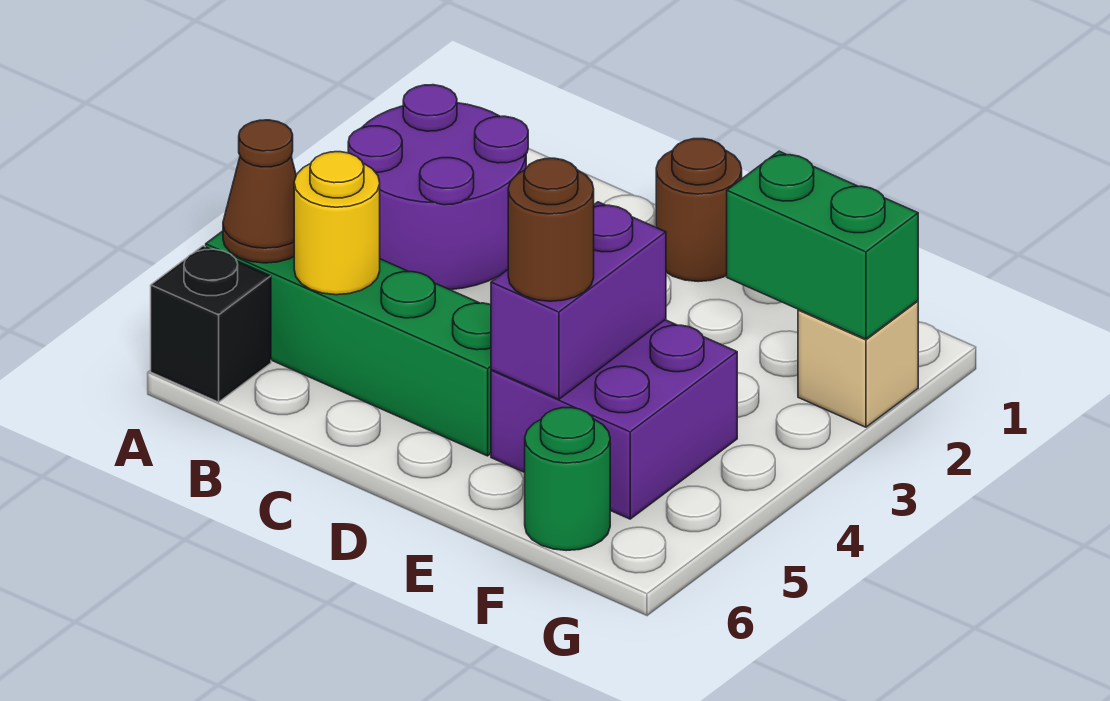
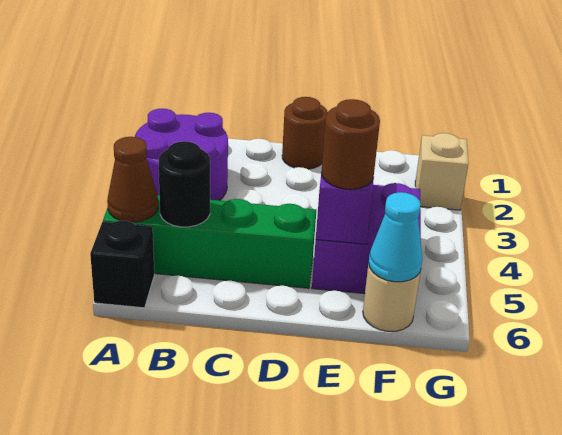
yellow 1x1 round brick [294,152,380,295] -> black 1x1 round brick [158,141,210,227]
green 1x2 brick [727,151,918,339] -> none
green 1x1 round brick [525,408,610,551] -> tan 1x1 round brick [363,263,420,331]
none -> cyan 1x1 cone [369,192,422,282]

